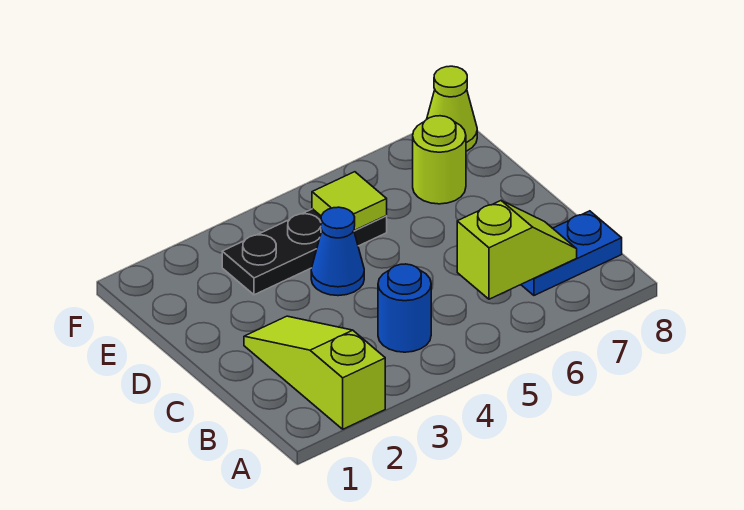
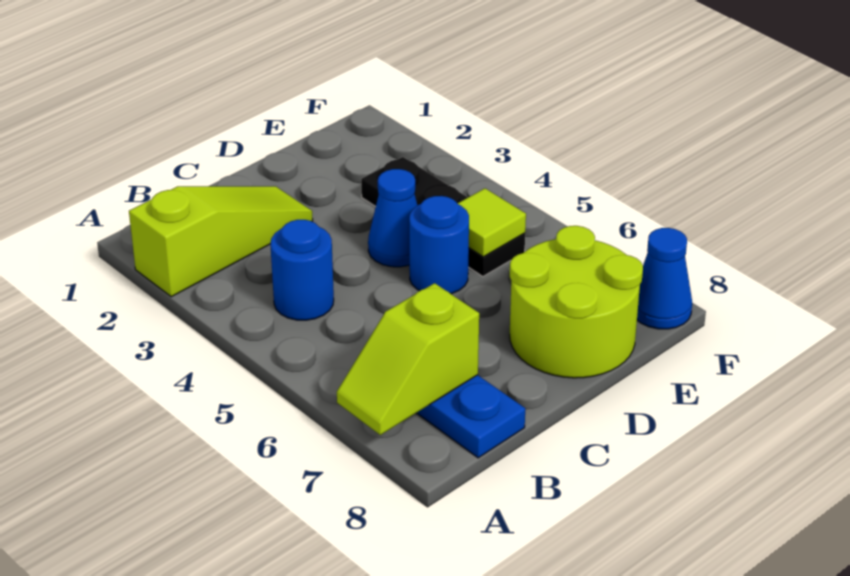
lime 1x2 slope [457,201,577,299] -> lime 1x2 slope turned to [337,283,479,435]
none -> blue 1x1 round brick [409,196,469,294]
lime 1x1 round brick [413,116,466,204] -> lime 2x2 round brick [510,226,643,378]
lime 1x1 cone [427,66,477,151] -> blue 1x1 cone [637,228,692,329]

